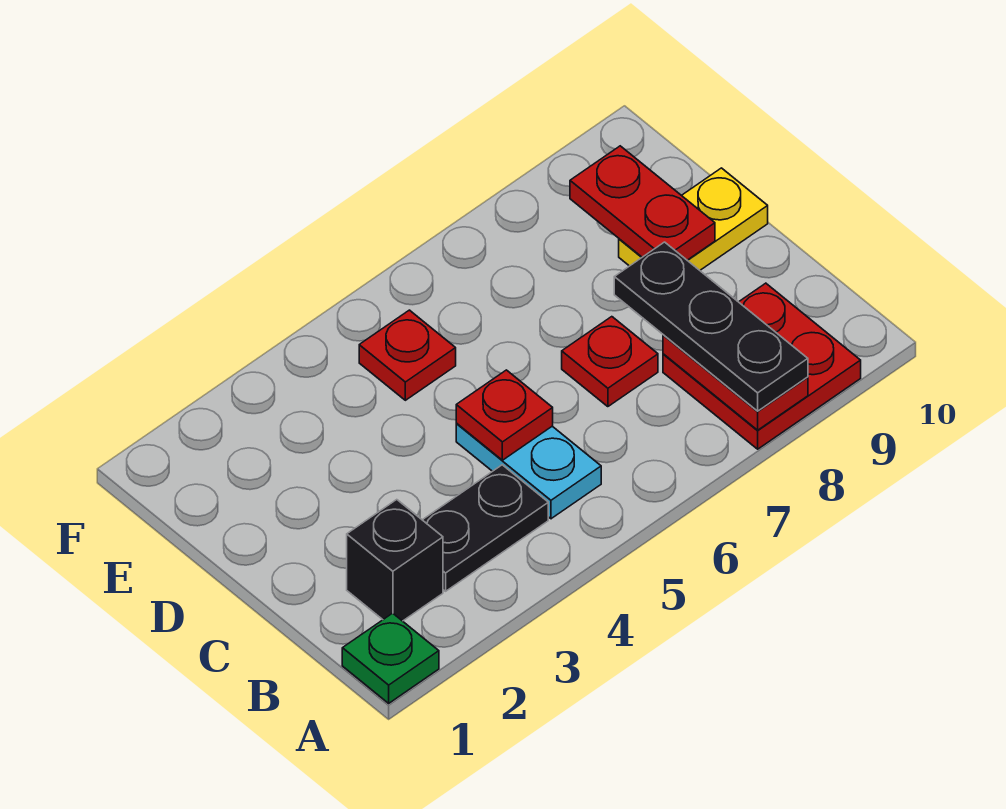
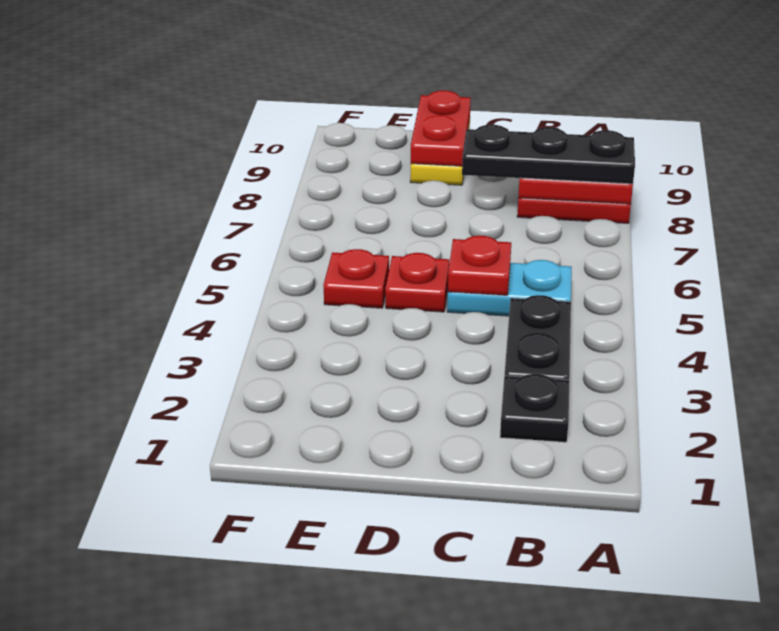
green 1x1 plate [342,613,439,703] -> none
black 1x1 brick [347,500,443,621] -> black 1x1 plate [500,374,569,442]
red 1x1 plate [562,317,658,407] -> red 1x1 plate moved to [385,253,449,312]
red 1x2 plate [570,146,715,260] -> red 1x2 plate turned to [411,90,471,166]

